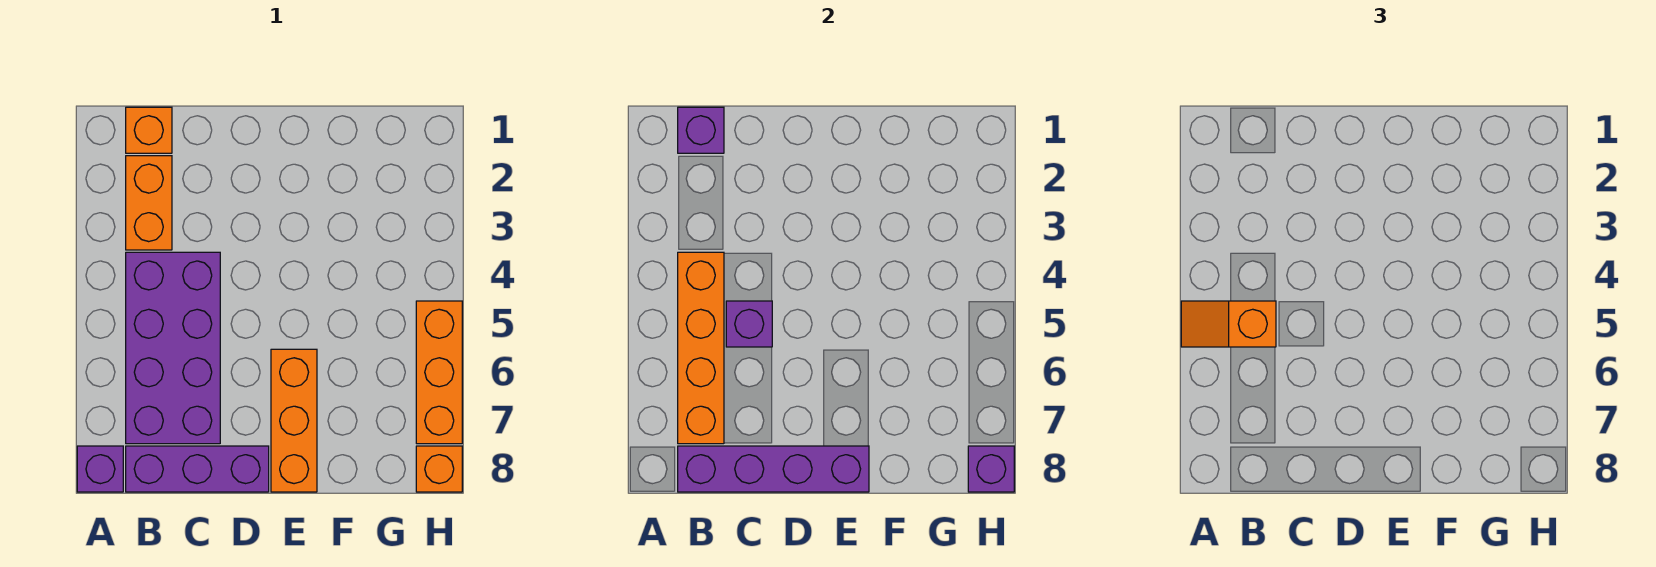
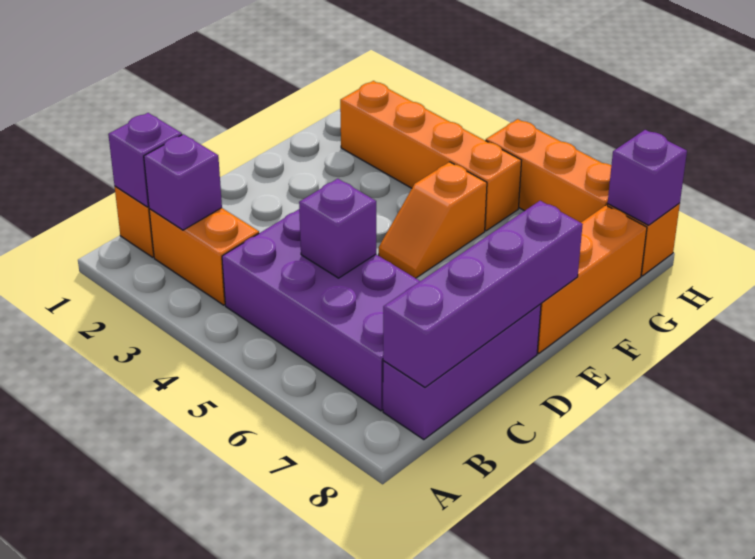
orange 1x2 slope [1181,301,1276,347] -> orange 1x2 slope moved to [379,162,487,278]
purple 1x1 brick [77,446,123,492] -> purple 1x1 brick moved to [144,134,222,230]
orange 1x4 brick [678,252,724,444] -> orange 1x4 brick moved to [340,81,522,231]
orange 1x3 brick [271,349,317,492] -> orange 1x3 brick turned to [537,205,647,353]

